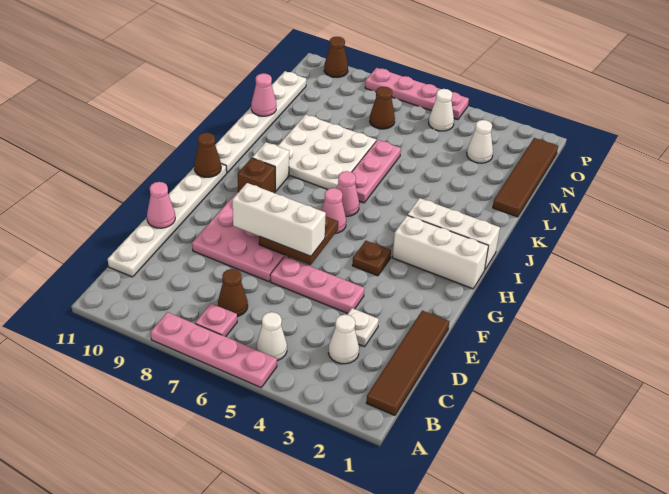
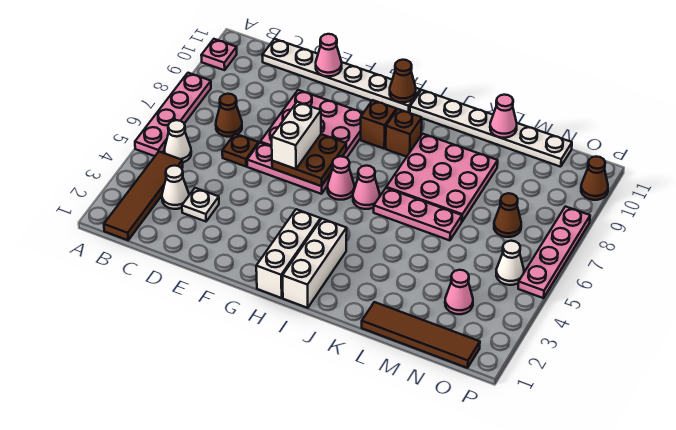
brown 1x4 tile [366,311,449,415] -> brown 1x4 tile turned to [104,152,183,240]
pink 1x1 plate [195,303,237,337] -> pink 1x1 plate moved to [201,39,237,70]
pink 1x3 plate [270,257,365,313] -> pink 1x3 plate turned to [247,143,331,194]
white 1x3 brick [232,183,326,256] -> white 1x2 brick [272,102,321,169]
brown 1x1 plate [352,241,391,276] -> brown 1x1 plate moved to [222,134,259,166]
white 1x1 brick [252,142,289,191] -> brown 1x1 brick [386,109,422,157]
white 3x3 plate [278,115,376,189] -> pink 3x3 plate [386,134,498,221]
white 1x1 cone [467,120,493,163] -> pink 1x1 cone [445,270,473,314]

